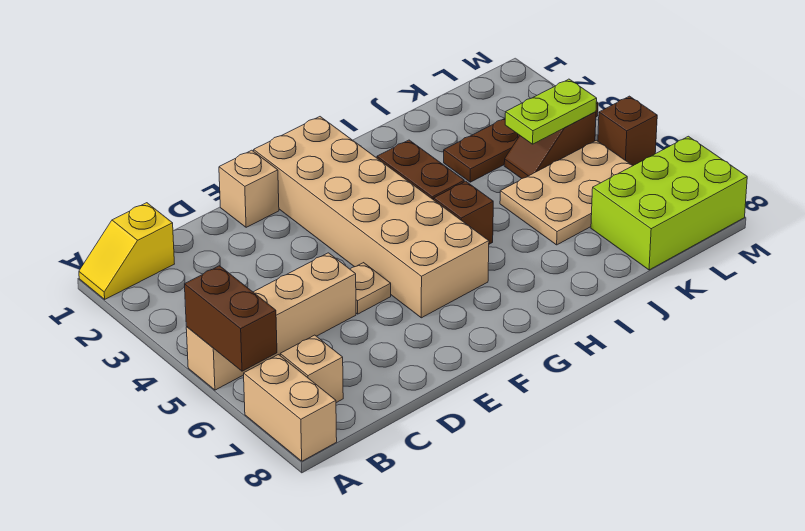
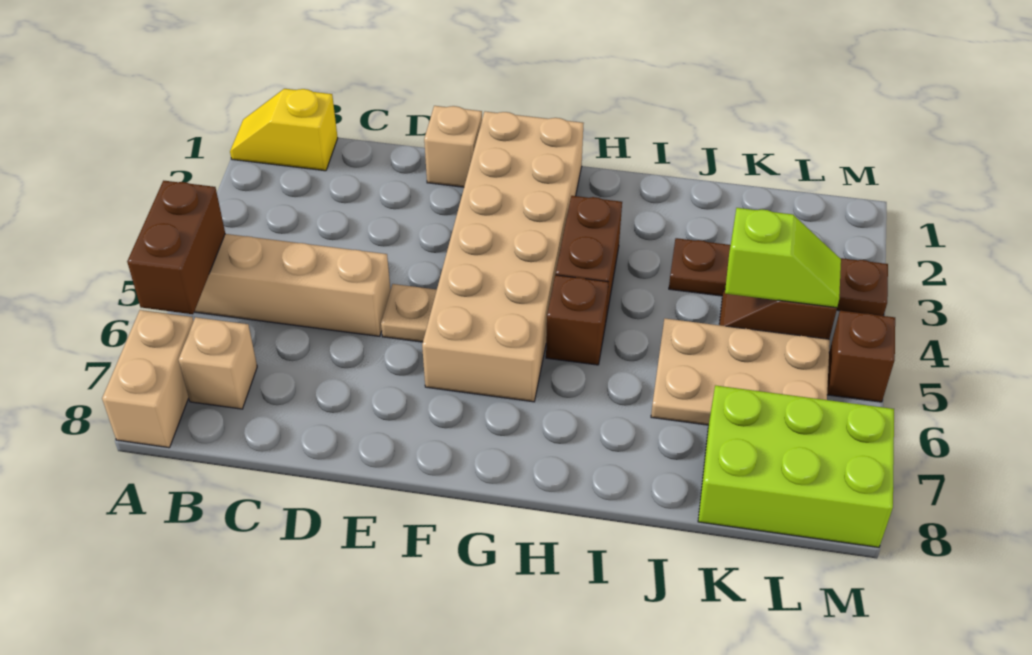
lime 1x2 plate [505,79,597,144] -> lime 1x2 slope [725,208,841,308]

